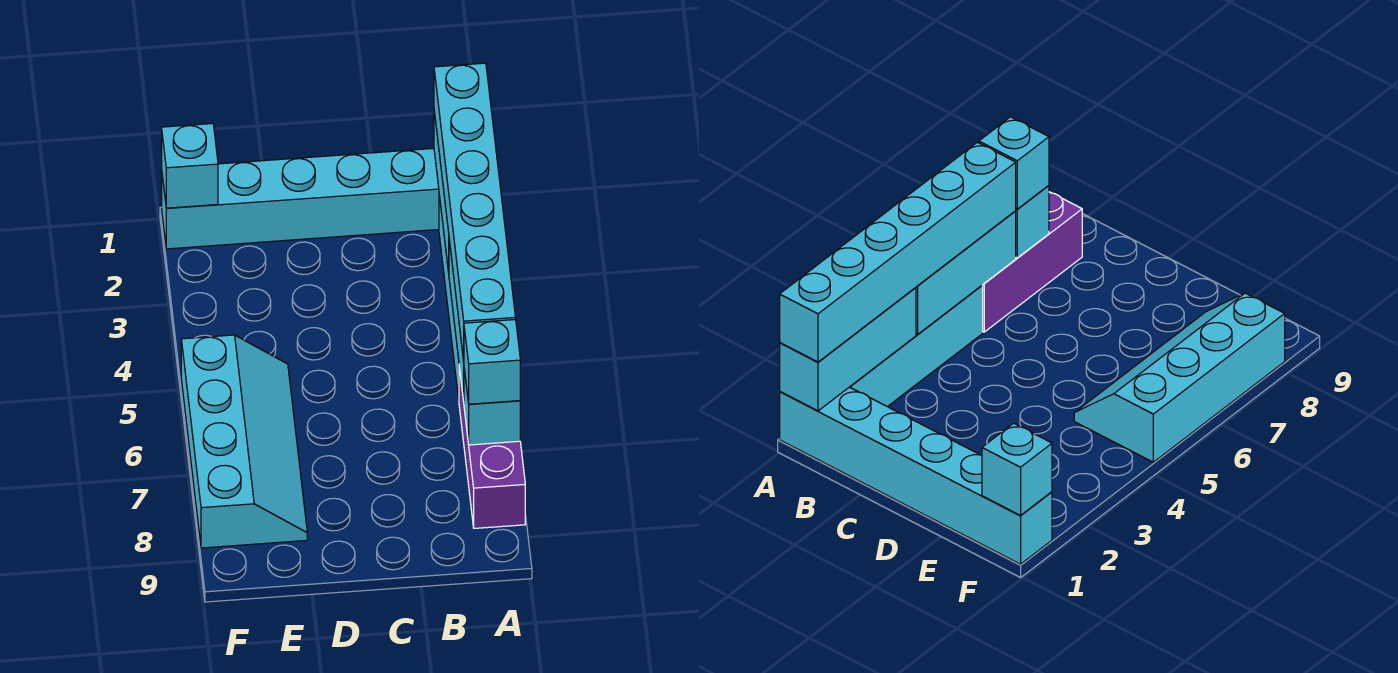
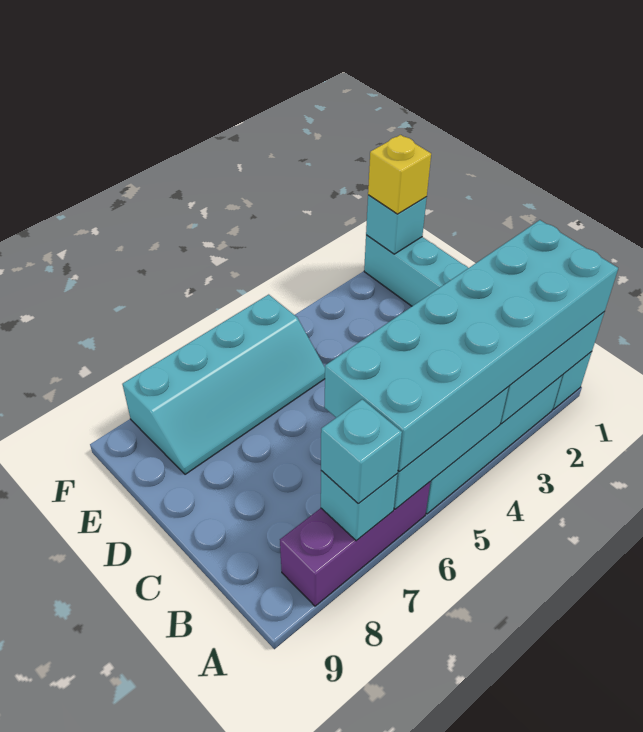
cyan 1x6 brick [434,63,516,361] -> cyan 2x6 brick [325,220,618,472]
none -> yellow 1x1 brick [368,135,431,214]

